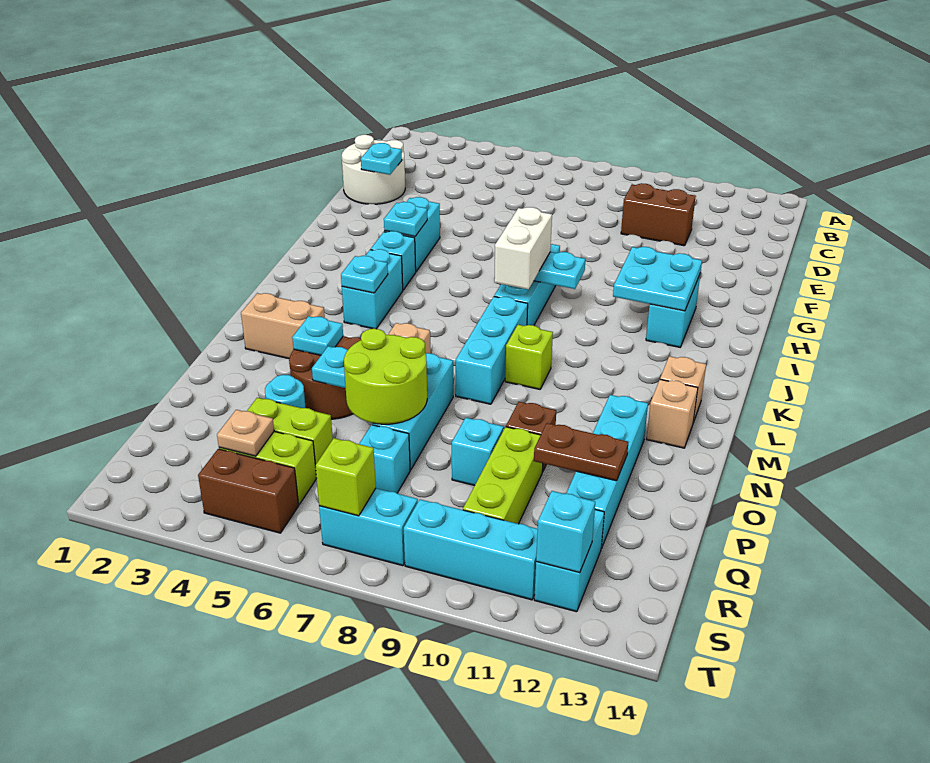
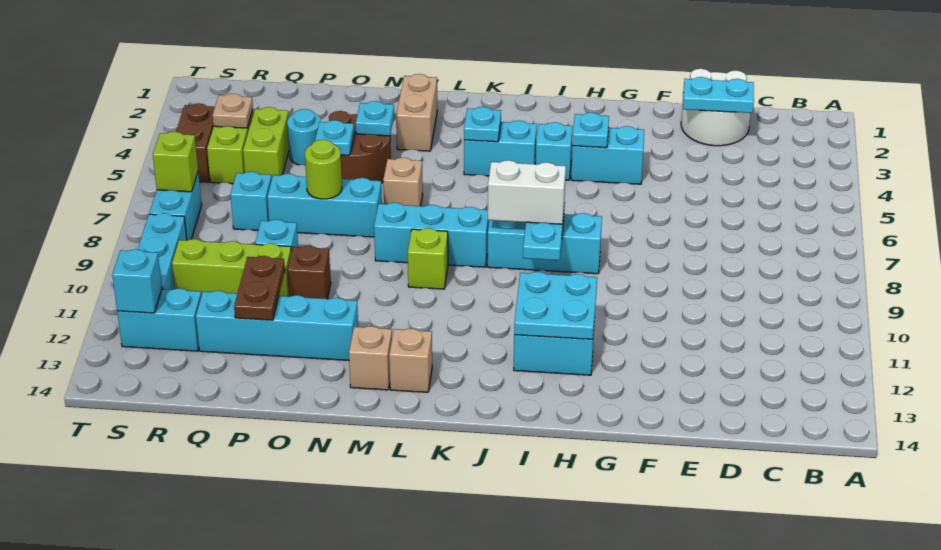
brown 1x2 brick [621,183,696,246] -> none
cyan 1x1 plate [361,143,402,175] -> cyan 1x2 plate [683,77,754,113]
lime 2x2 round brick [344,329,427,424] -> lime 1x1 round brick [305,140,342,199]

